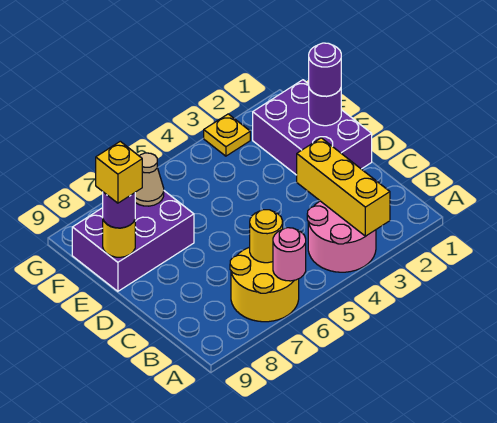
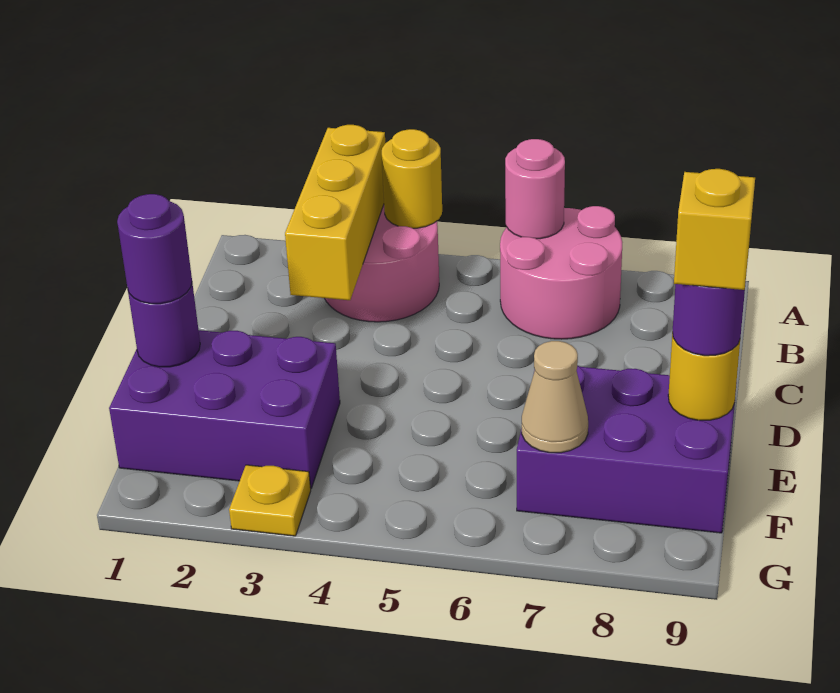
yellow 2x2 round brick [230,247,299,322] -> pink 2x2 round brick [500,206,622,339]
yellow 1x1 round brick [250,210,283,263] -> yellow 1x1 round brick moved to [382,129,442,228]
purple 2x3 brick [253,80,372,175] -> purple 2x3 brick turned to [109,330,340,488]

